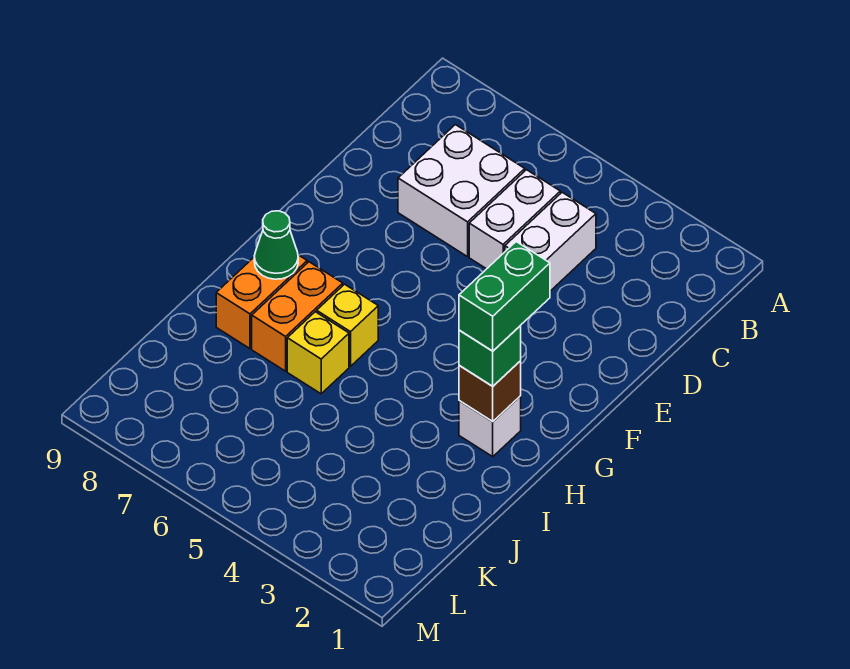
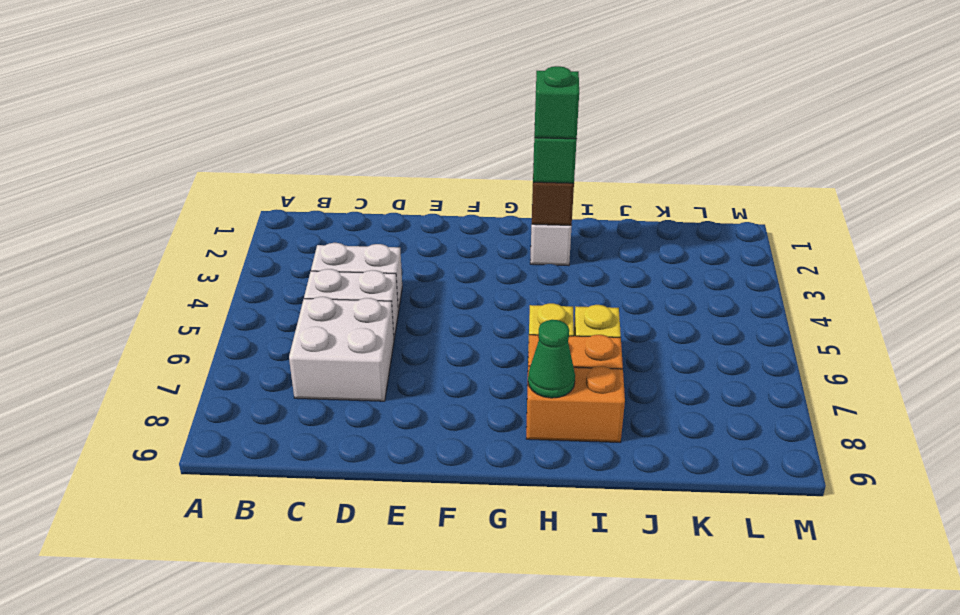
green 1x2 brick [459,242,550,351] -> green 1x1 brick [535,66,579,139]

